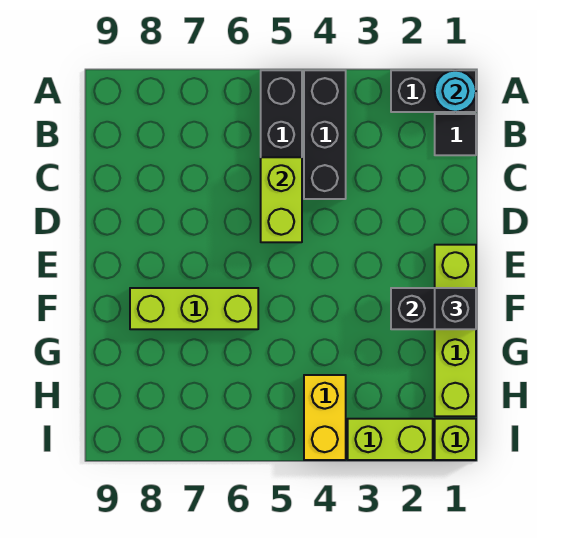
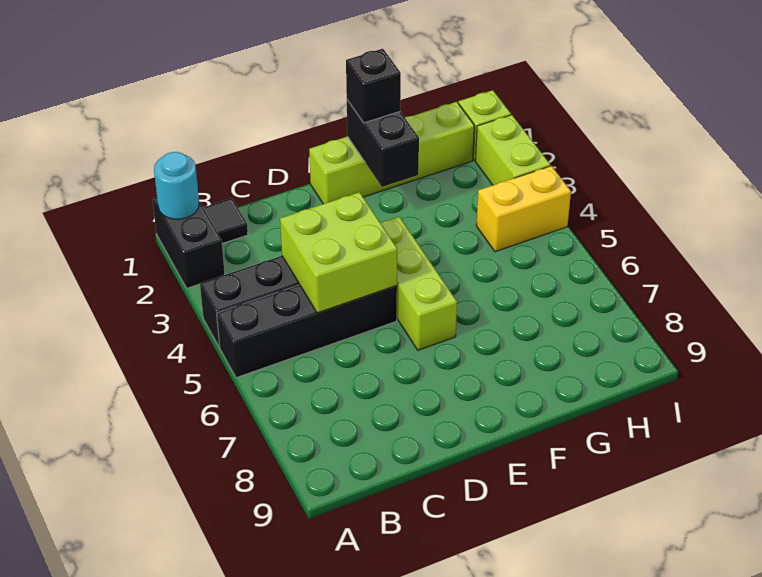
lime 1x2 brick [261,157,302,242] -> lime 2x2 brick [280,192,397,313]
lime 1x3 brick [130,288,258,329] -> lime 1x3 brick moved to [381,217,457,350]

